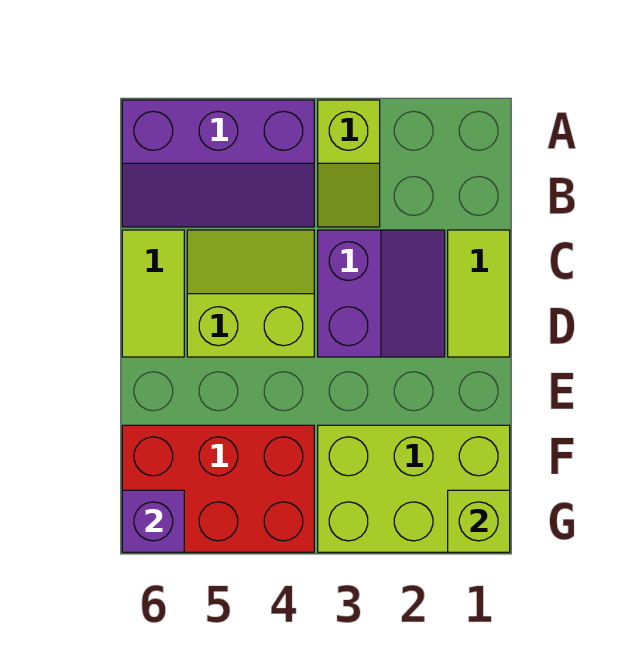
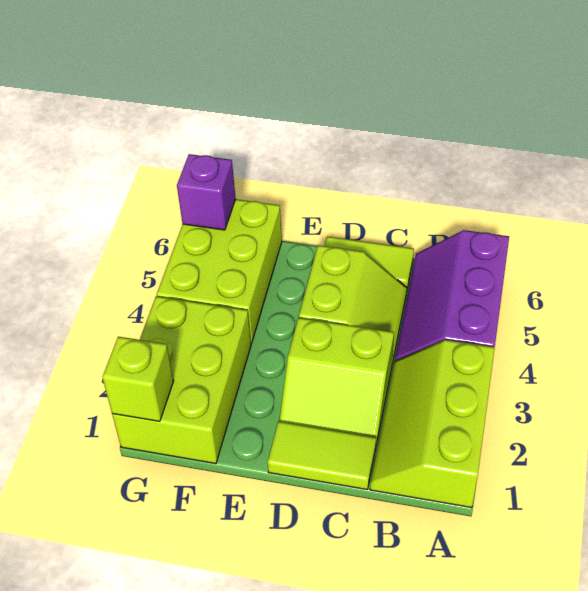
lime 1x2 slope [318,100,380,227] -> lime 2x3 slope [370,340,495,508]
purple 2x2 slope [318,230,445,357] -> lime 2x2 slope [280,318,394,444]
red 2x3 brick [122,425,314,552] -> lime 2x3 brick [157,199,282,343]

